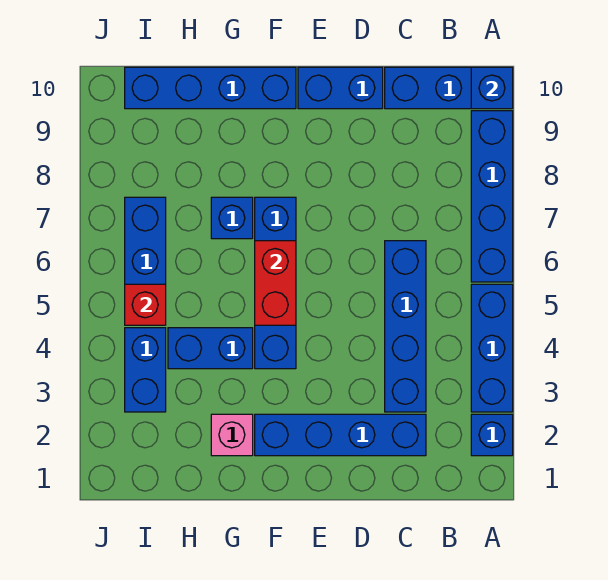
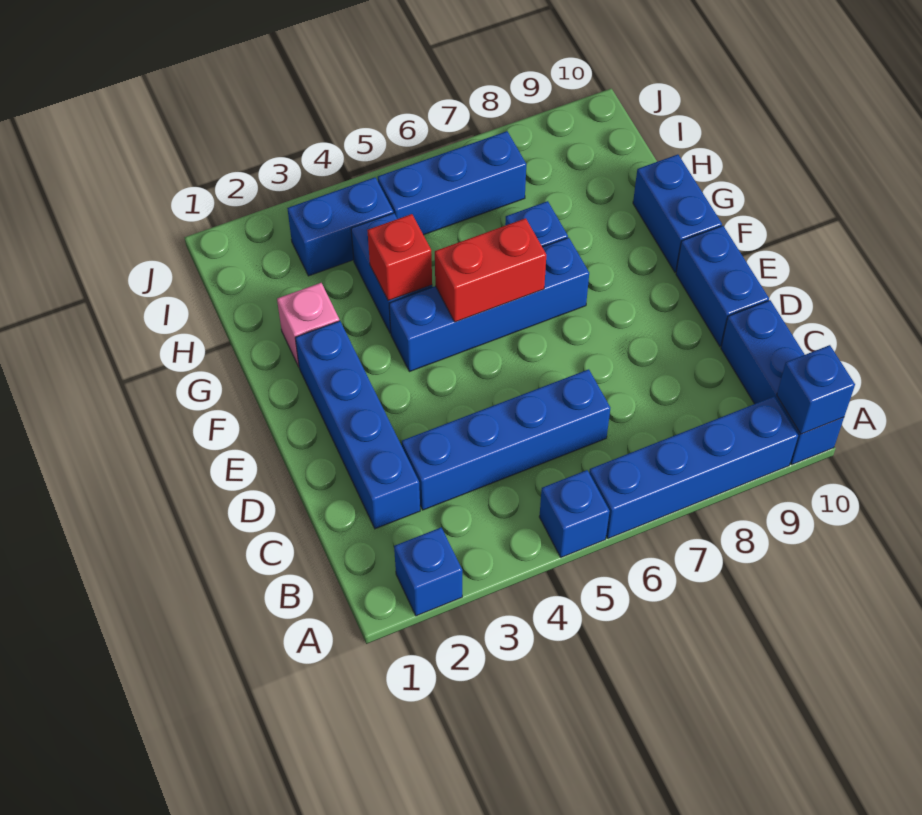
blue 1x3 brick [471,284,513,412] -> blue 1x1 brick [539,470,610,557]
blue 1x4 brick [125,67,296,109] -> blue 1x2 brick [633,154,722,272]
red 1x1 brick [125,284,166,325] -> red 1x1 brick moved to [367,214,432,301]

